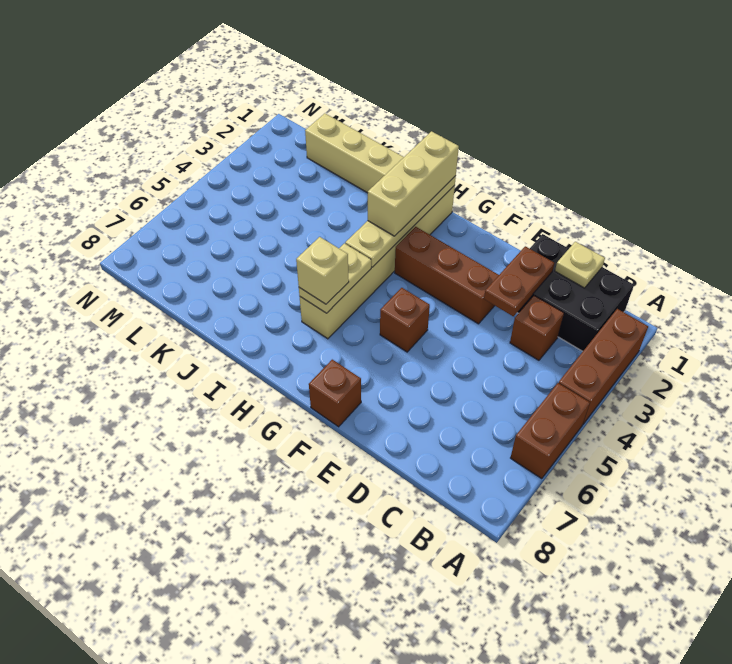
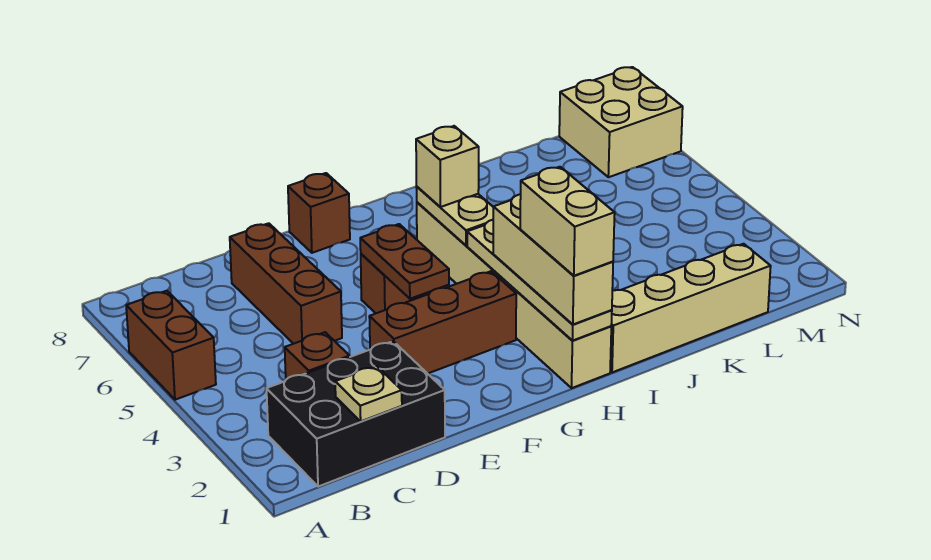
brown 1x3 brick [559,309,648,424] -> brown 1x3 brick moved to [230,223,342,344]
brown 1x2 plate [484,246,554,316] -> brown 1x2 plate moved to [360,224,449,299]
none -> tan 1x2 brick [520,167,615,276]
none -> tan 2x2 brick [559,67,683,177]

